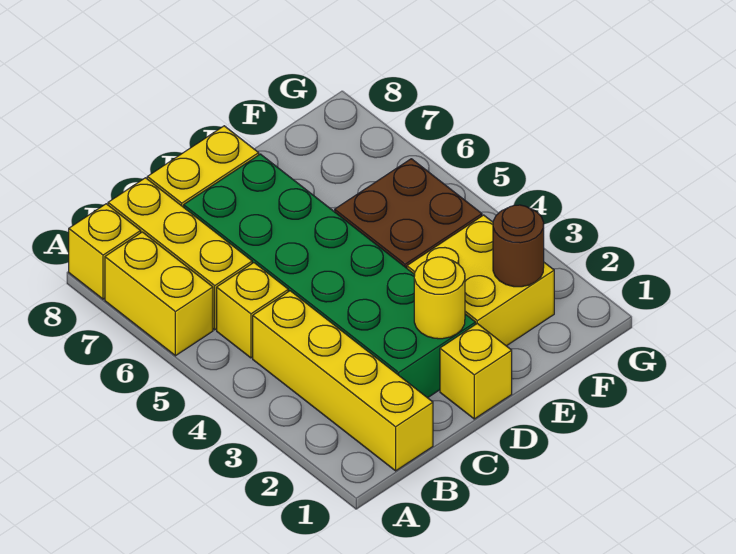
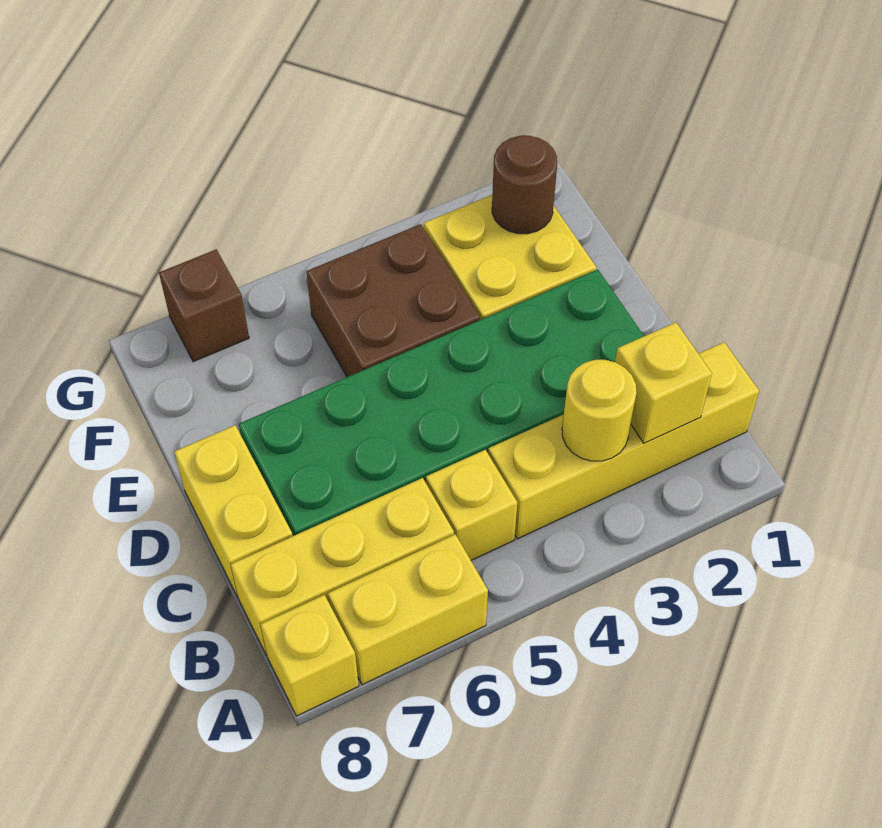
yellow 1x1 brick [440,324,512,419] -> yellow 1x1 brick moved to [615,322,712,443]
yellow 1x1 round brick [414,257,465,339] -> yellow 1x1 round brick moved to [562,360,637,461]
none -> brown 1x1 brick [159,249,249,362]

